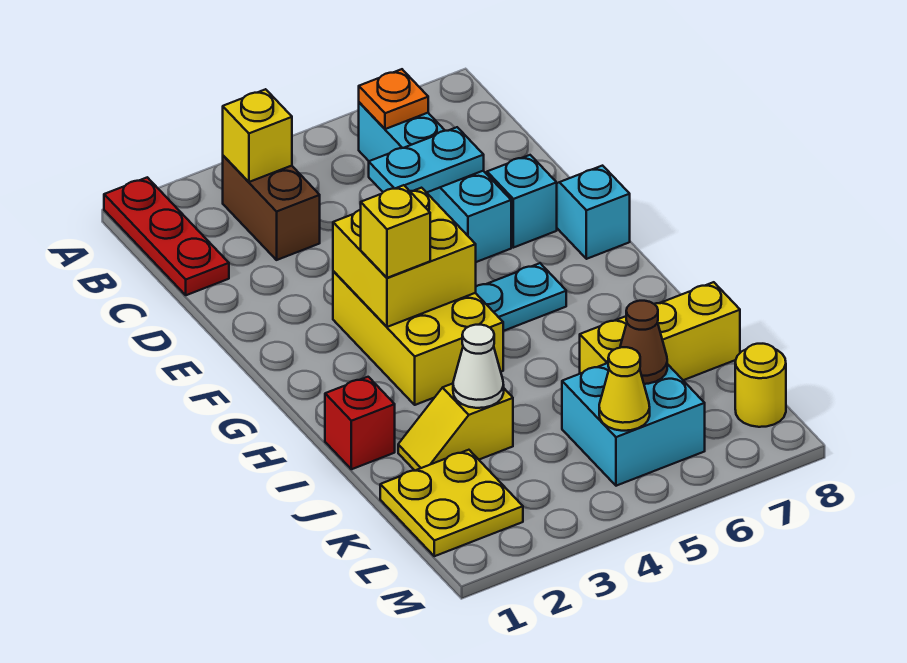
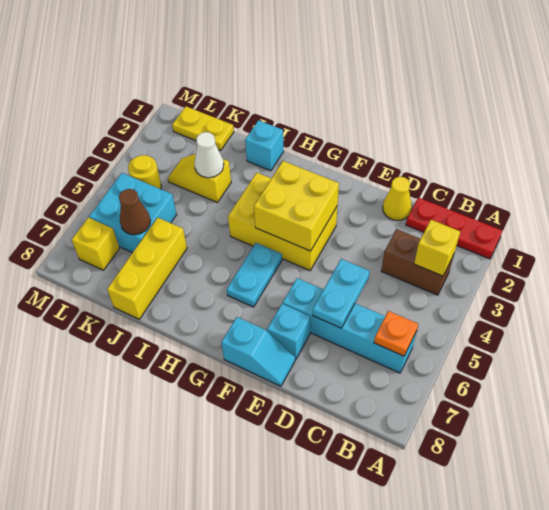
yellow 1x1 brick [361,185,430,278] -> yellow 1x1 brick moved to [72,218,119,270]
red 1x1 brick [325,377,395,469] -> cyan 1x1 brick [245,120,284,171]
yellow 1x2 slope [398,384,513,471] -> yellow 1x2 slope turned to [168,154,231,203]
yellow 2x2 plate [380,450,523,556] -> yellow 1x2 plate [172,107,234,150]
yellow 1x1 cone [599,347,650,431] -> yellow 1x1 cone moved to [383,177,412,220]
yellow 1x1 round brick [735,344,786,427] -> yellow 1x1 round brick moved to [128,155,161,189]

